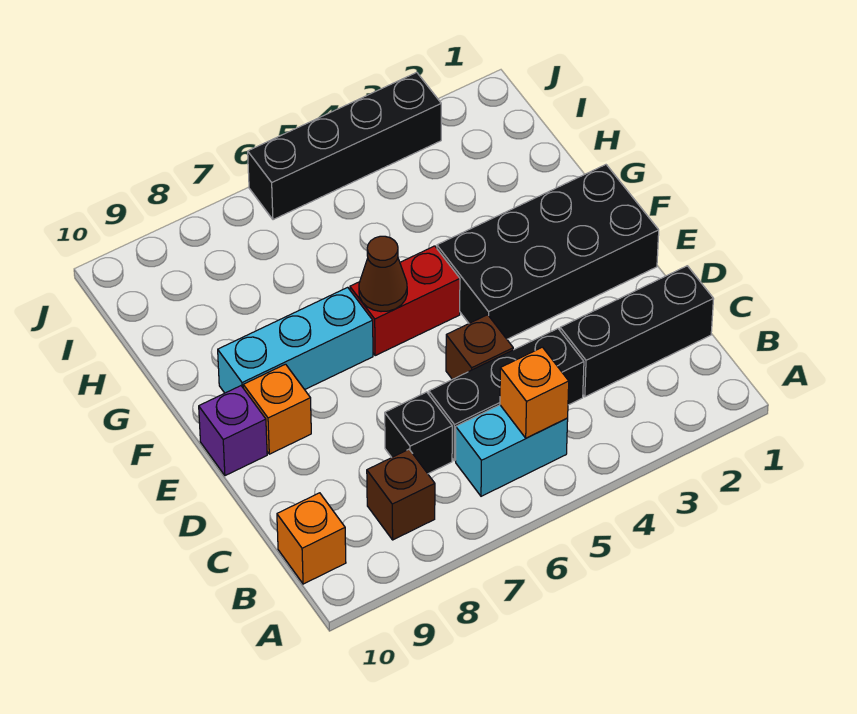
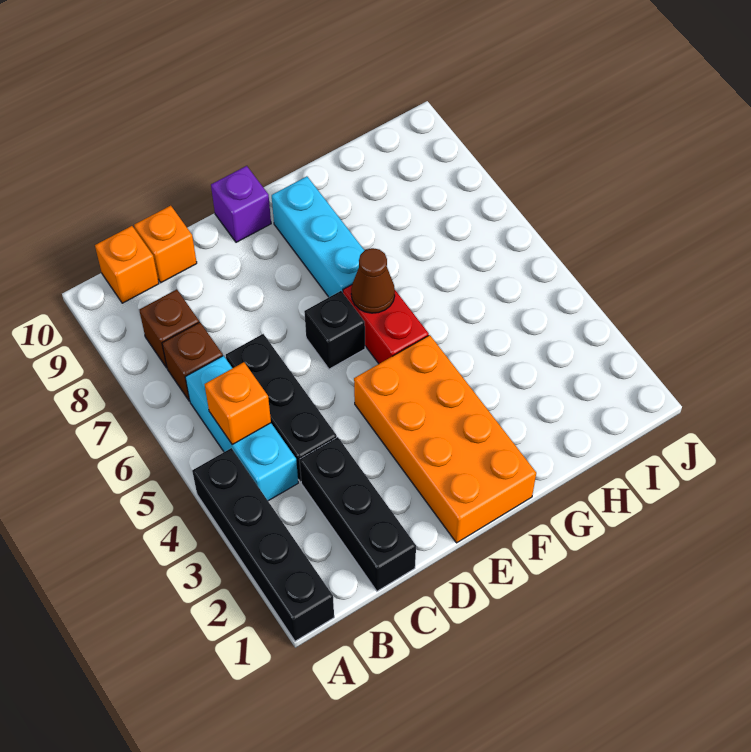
cyan 1x2 brick [456,405,568,496] -> cyan 1x3 brick [185,356,298,501]
black 1x1 brick [385,392,452,474] -> black 1x1 brick moved to [304,291,365,369]
brown 1x1 brick [446,315,513,379] -> brown 1x1 brick moved to [162,322,223,401]
black 2x4 brick [437,165,659,339] -> orange 2x4 brick [354,335,536,543]
orange 1x1 brick [243,364,311,454] -> orange 1x1 brick moved to [134,206,197,283]
black 1x4 brick [248,72,441,220] -> black 1x4 brick moved to [192,448,334,641]

